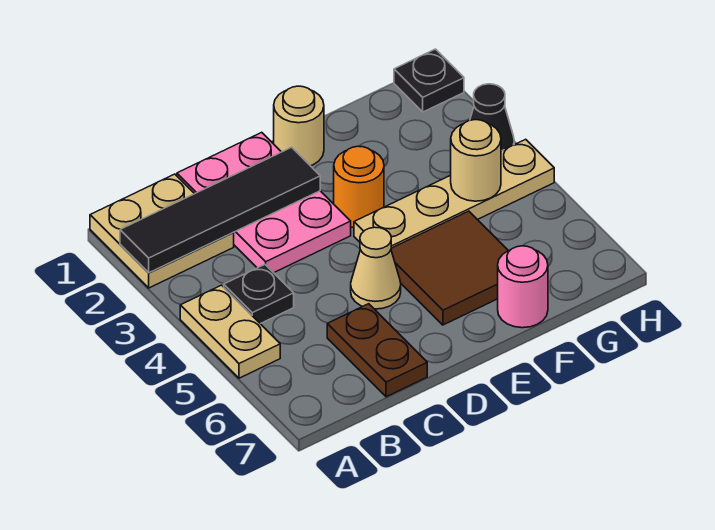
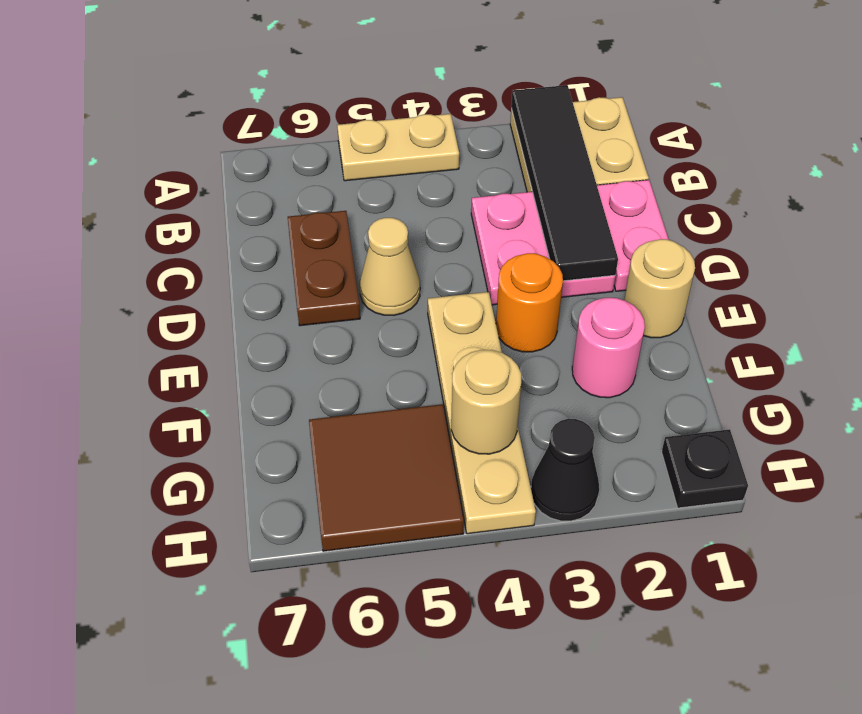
black 1x1 plate [224,265,294,324] -> none
brown 1x2 plate [327,304,427,397] -> brown 1x2 plate turned to [288,211,360,326]
brown 2x2 tile [391,211,508,325] -> brown 2x2 tile moved to [309,404,464,551]
pink 1x1 round brick [498,246,548,328] -> pink 1x1 round brick moved to [572,298,645,398]

